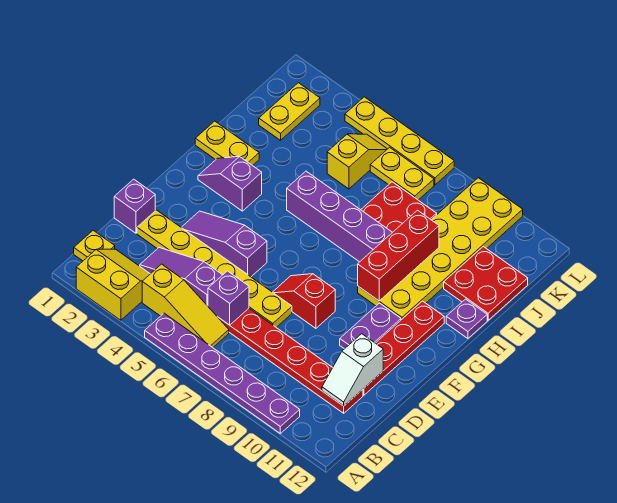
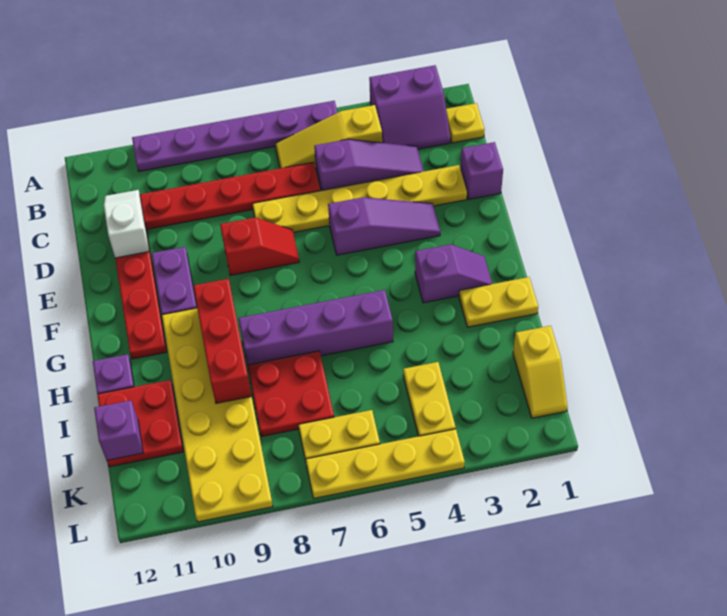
yellow 2x2 slope [76,249,150,320] -> purple 2x2 slope [369,65,450,149]
purple 1x1 brick [208,271,249,325] -> purple 1x1 brick moved to [94,400,143,460]
yellow 1x2 plate [259,83,320,140] -> yellow 1x2 plate moved to [403,362,456,436]
yellow 1x2 slope [327,134,387,189] -> yellow 1x2 slope moved to [513,326,568,418]

